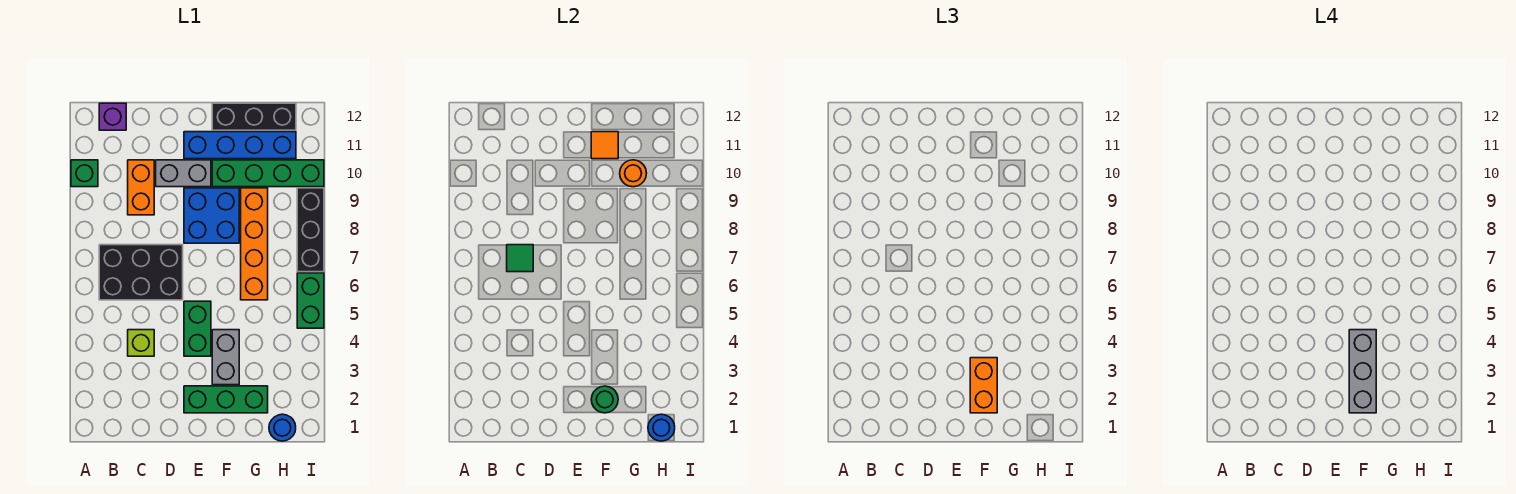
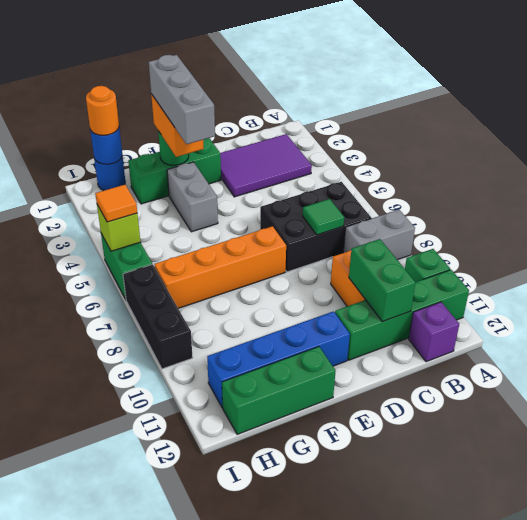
none -> purple 2x3 tile [220,134,312,197]
lime 1x1 brick [128,330,154,356] -> lime 1x1 brick moved to [97,205,140,251]
grey 1x2 brick [156,160,211,187] -> grey 1x2 brick moved to [343,210,415,260]
green 1x2 brick [184,301,211,356] -> green 1x2 brick moved to [349,239,415,322]
blue 2x2 brick [184,188,239,243] -> none
green 1x4 brick [212,160,324,187] -> green 1x4 brick moved to [335,270,469,360]
orange 1x1 tile [591,132,618,159] -> orange 1x1 tile moved to [95,185,137,222]
black 1x3 brick [212,103,296,130] -> green 1x3 brick [222,347,336,434]
orange 1x4 brick [241,188,268,300] -> orange 1x4 brick turned to [155,226,286,308]
orange 1x1 round brick [620,160,647,187] -> orange 1x1 round brick moved to [86,86,119,135]

